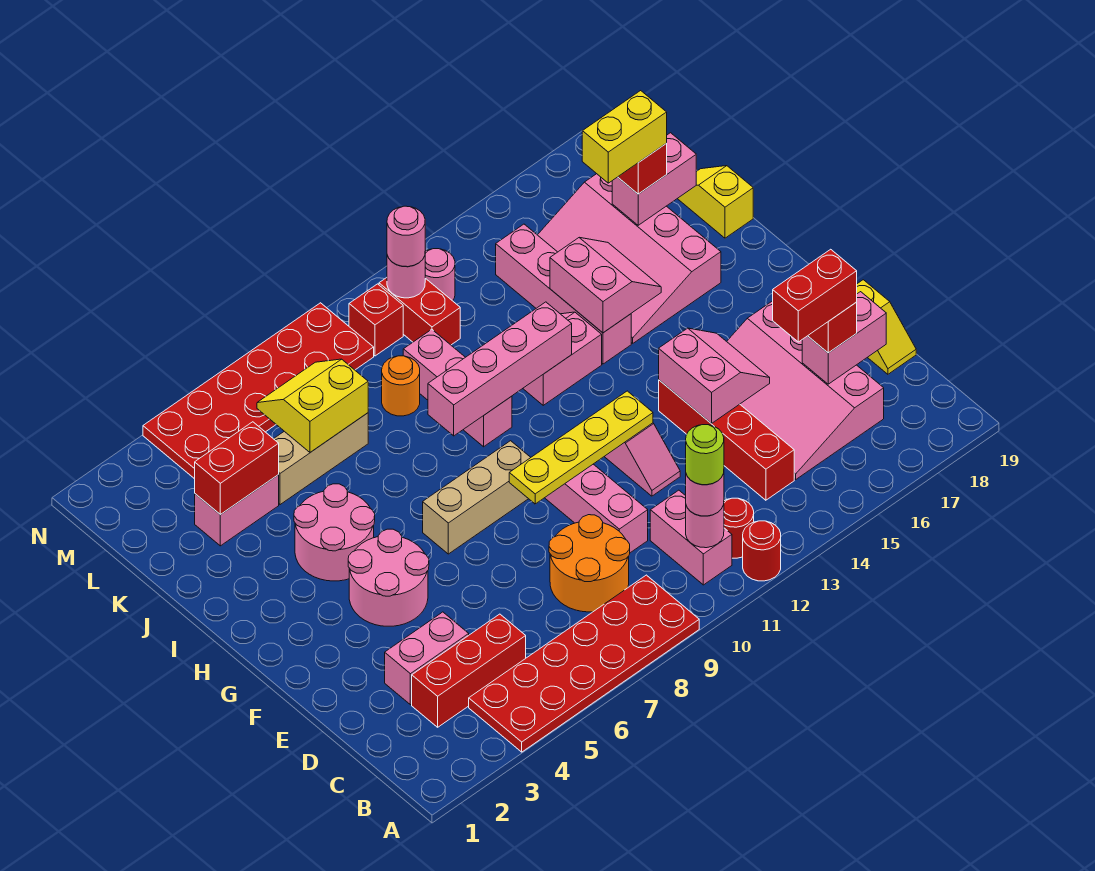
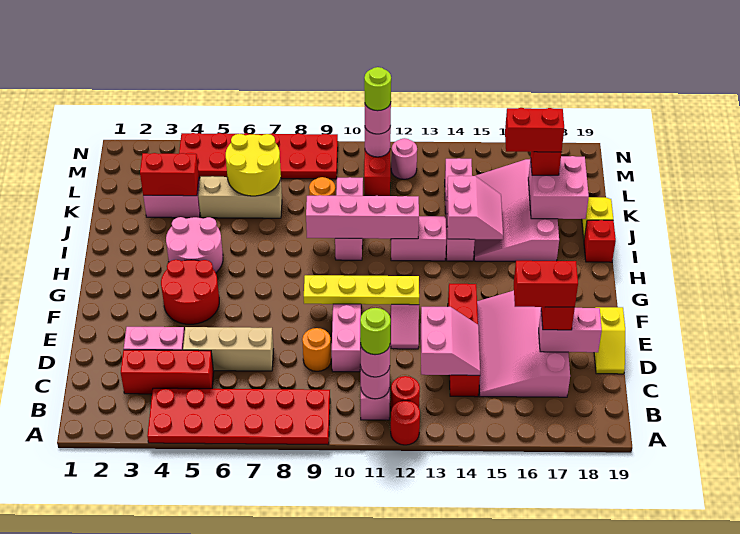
orange 2x2 round brick [549,515,630,612] -> orange 1x1 round brick [302,328,331,371]
pink 2x2 slope [659,328,770,423] -> pink 2x2 slope moved to [421,307,480,375]
pink 2x2 round brick [348,529,429,626] -> red 2x2 round brick [161,260,219,324]
tan 1x3 brick [423,441,531,554] -> tan 1x3 brick moved to [183,327,273,371]
yellow 2x2 slope [257,359,368,452] -> yellow 2x2 round brick [226,134,281,196]
yellow 1x2 brick [582,91,667,183] -> red 1x2 brick [505,108,564,152]
pink 1x2 brick [612,133,696,225] -> pink 2x2 brick [528,156,589,219]
red 1x1 brick [349,284,403,356] -> red 1x1 brick moved to [584,220,616,262]
none -> lime 1x1 round brick [364,67,391,111]

